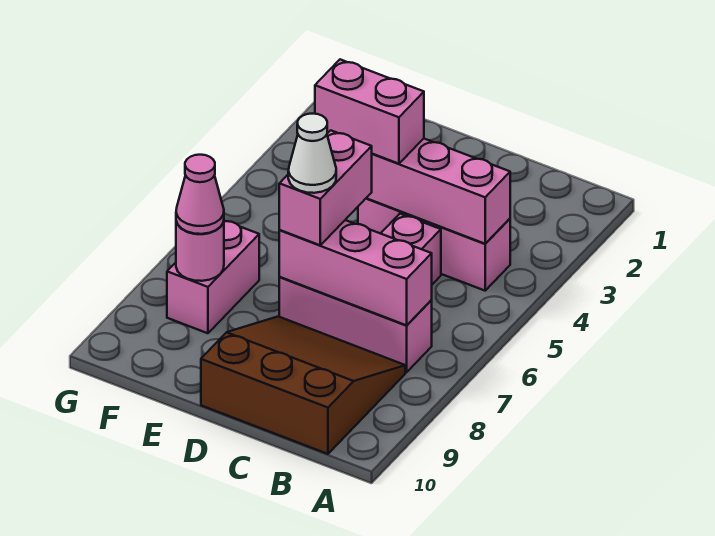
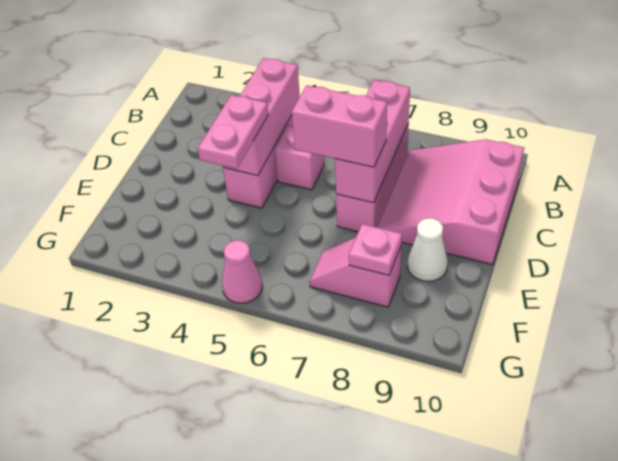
brown 3x3 slope [201,316,405,454] -> pink 3x3 slope [377,139,524,265]
pink 1x2 brick [315,59,424,164] -> pink 1x2 plate [198,95,268,169]
white 1x1 cone [288,114,336,193] -> white 1x1 cone moved to [408,218,448,282]
pink 1x2 brick [167,221,259,333] -> pink 1x2 slope [310,237,401,307]
pink 1x1 round brick [176,221,224,281] -> pink 1x1 plate [349,224,402,275]
pink 1x1 cone [176,155,224,234] -> pink 1x1 cone moved to [222,240,262,303]

